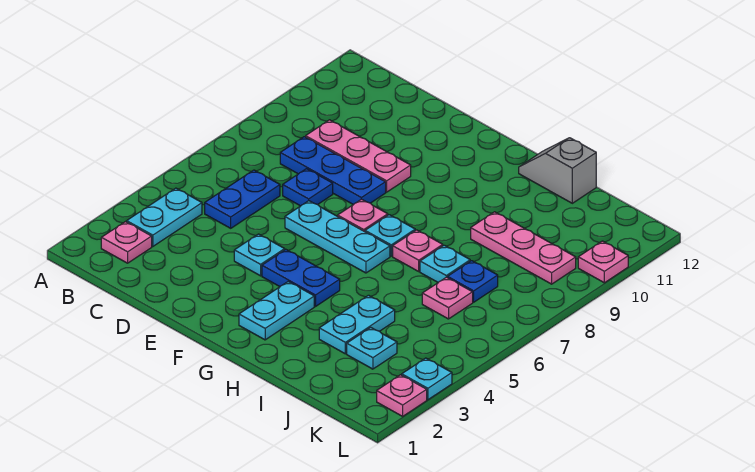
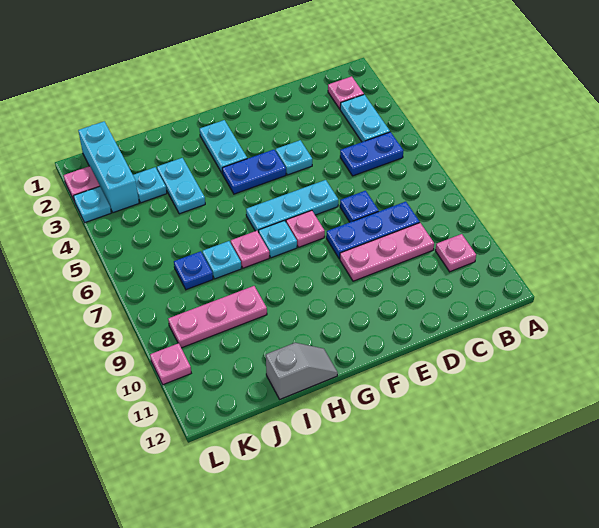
blue 1x2 plate [205,170,280,228] -> blue 1x2 plate turned to [340,132,403,176]
pink 1x1 plate [422,277,473,319] -> pink 1x1 plate moved to [435,234,476,272]
none -> cyan 1x3 brick [78,121,139,213]

